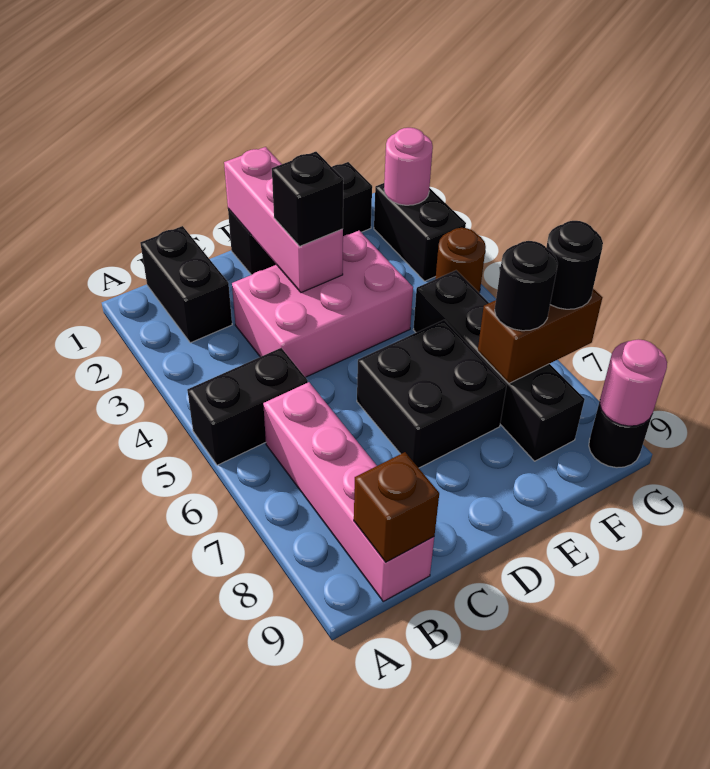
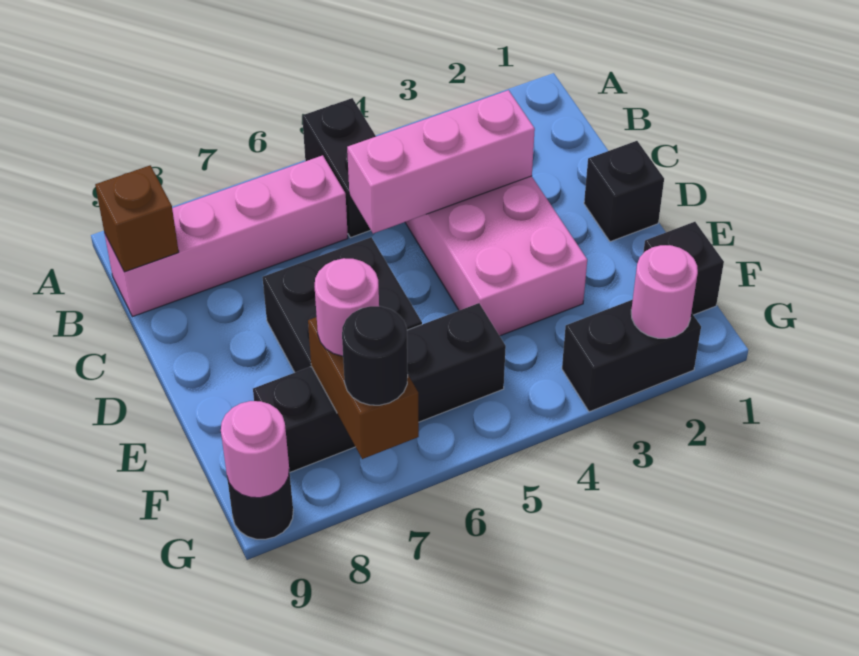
black 1x2 brick [140,226,232,343] -> none
pink 1x3 brick [224,147,343,293] -> pink 1x3 brick moved to [347,90,535,233]
black 1x1 brick [272,152,343,246] -> none
black 1x1 round brick [495,241,558,331] -> pink 1x1 round brick [315,258,379,356]
brown 1x1 round brick [436,228,486,293] -> none

